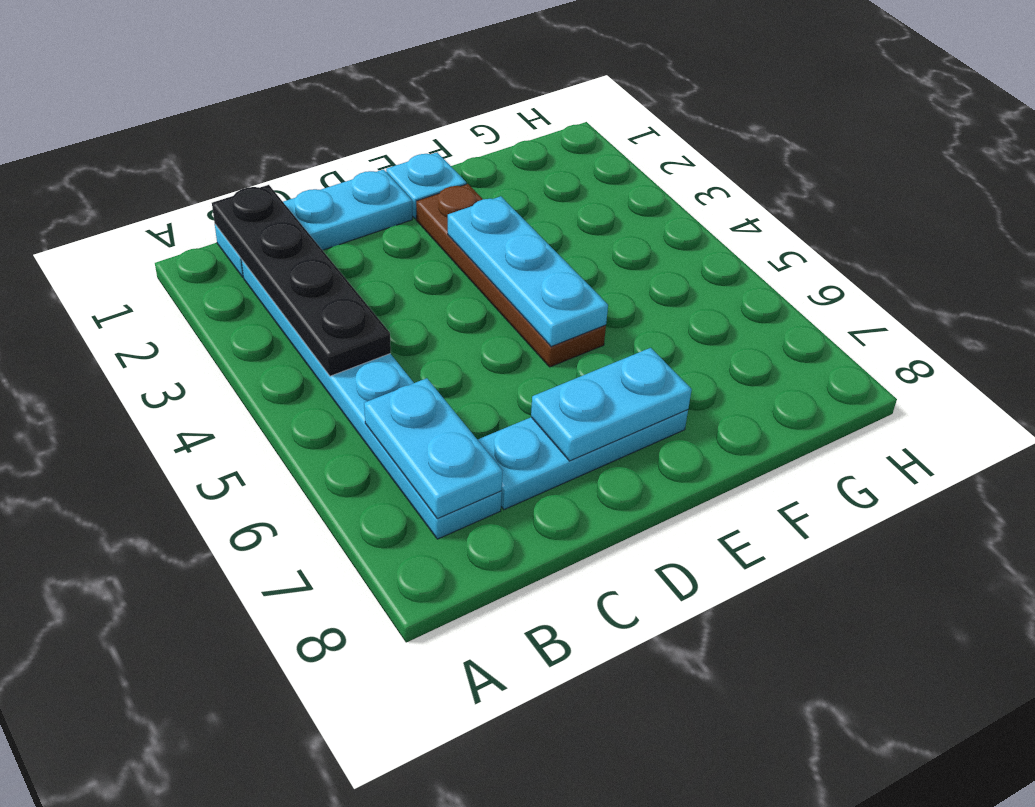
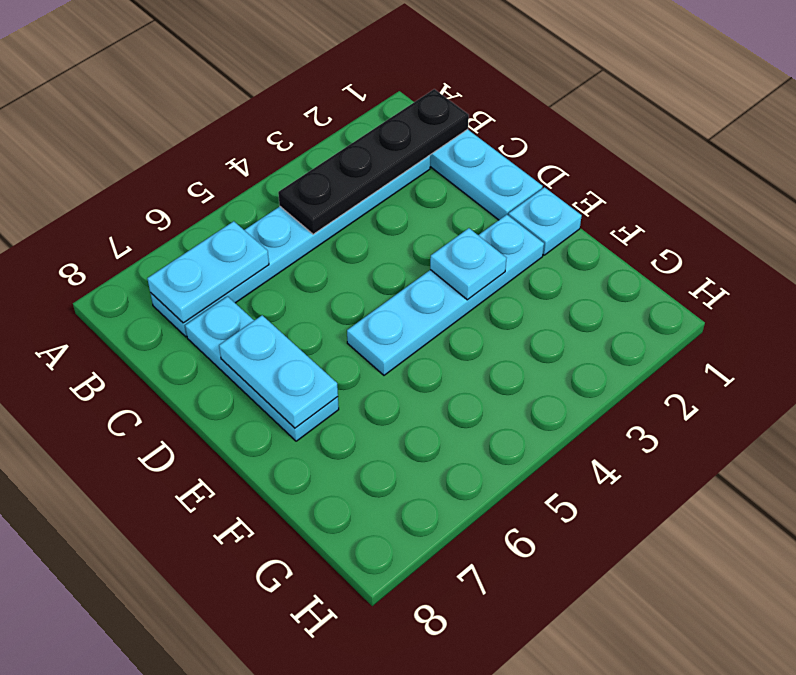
brown 1x4 plate [416,184,606,367] -> cyan 1x4 plate [347,215,544,375]
cyan 1x3 plate [448,196,608,347] -> cyan 1x1 plate [430,228,506,300]

